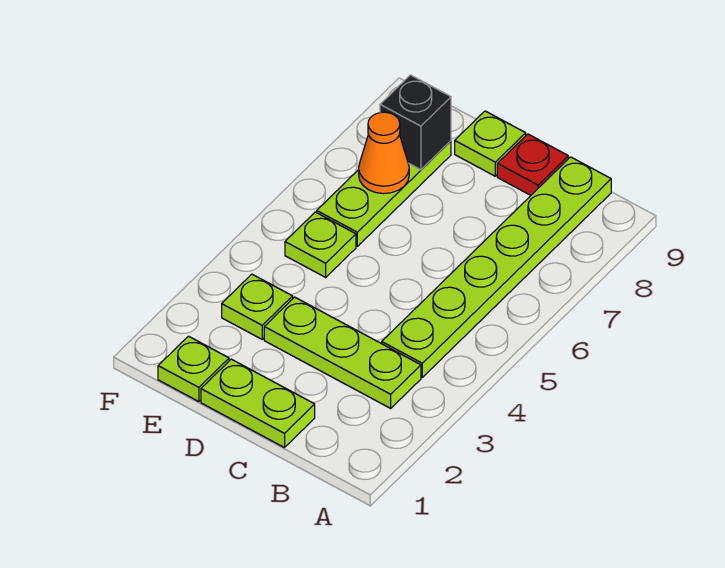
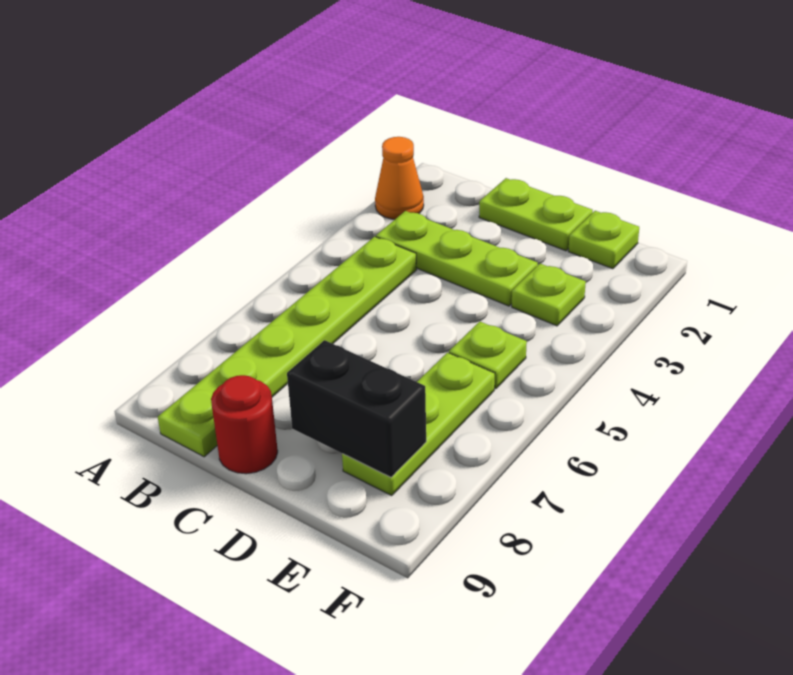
red 1x1 plate [497,134,568,195] -> red 1x1 round brick [211,375,278,474]
lime 1x1 plate [455,111,526,176] -> none
orange 1x1 cone [359,112,409,194] -> orange 1x1 cone moved to [375,137,424,219]
black 1x1 brick [380,75,451,170] -> black 1x2 brick [287,340,426,477]

